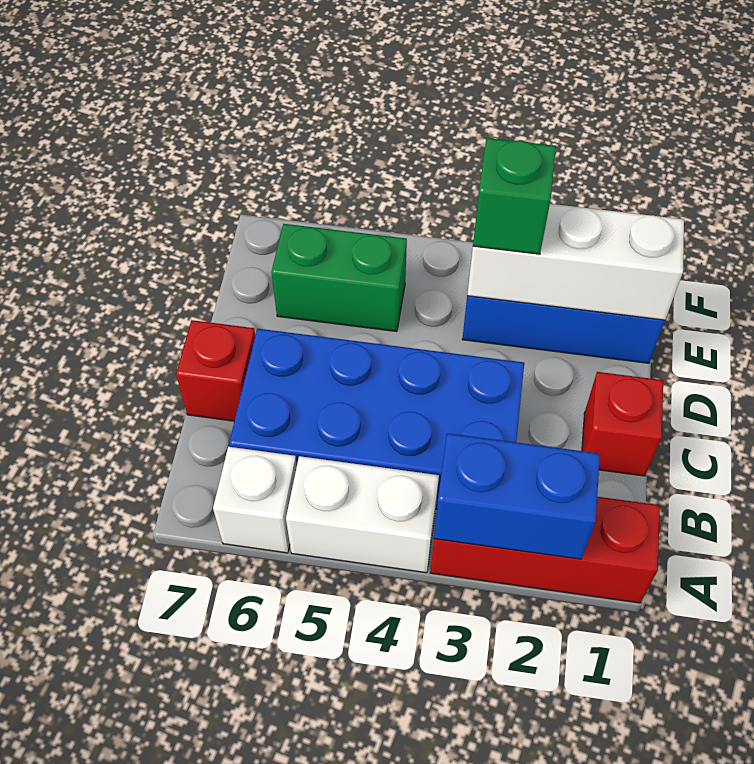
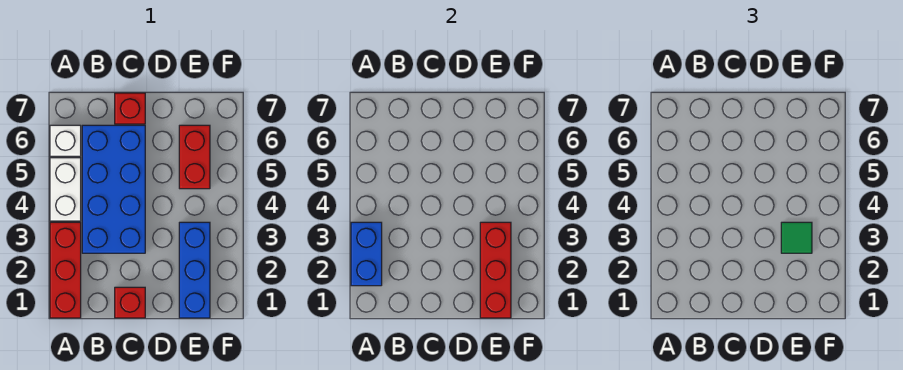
white 1x3 brick [467,204,684,320] -> red 1x3 brick [480,222,511,318]
green 1x1 brick [473,138,556,254] -> green 1x1 tile [781,222,812,253]
green 1x2 brick [271,224,407,332] -> red 1x2 brick [179,125,210,189]

